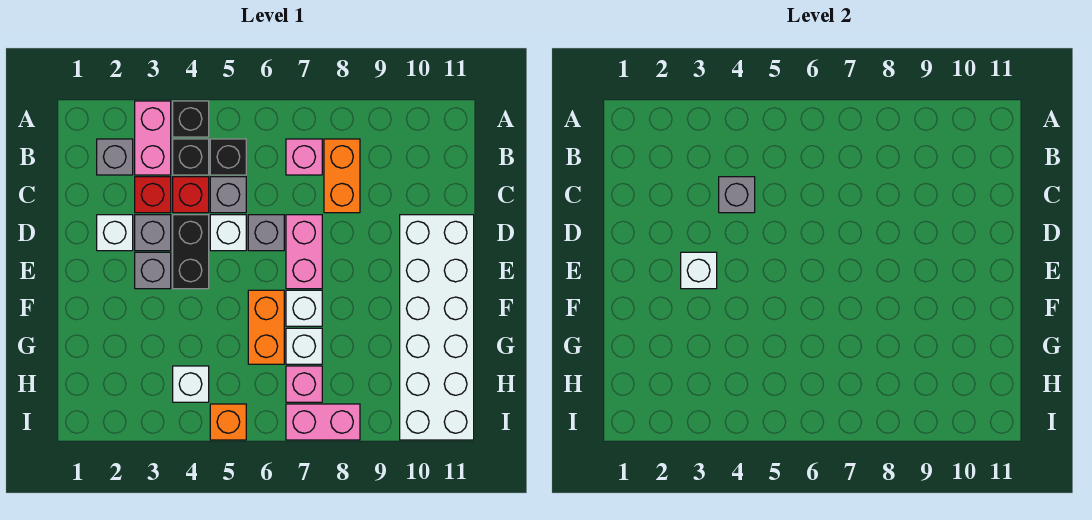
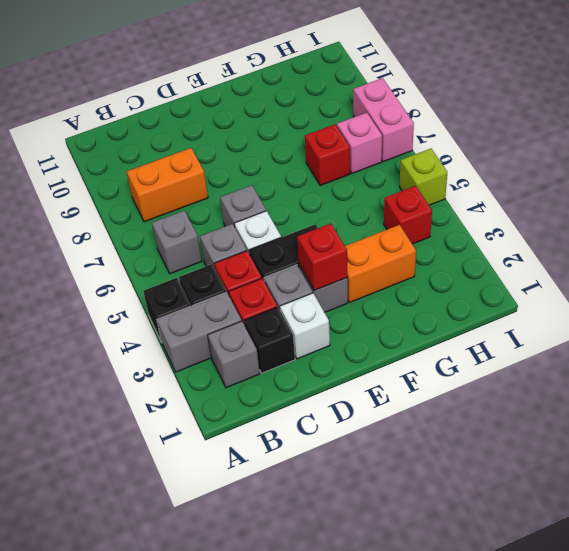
pink 1x2 brick [135,101,171,175] -> grey 1x2 brick [157,292,241,372]
black 1x1 brick [210,139,246,175] -> black 1x1 brick moved to [244,307,295,373]
pink 1x1 brick [286,139,322,175] -> none
grey 1x1 brick [719,177,755,213] -> grey 1x1 brick moved to [152,211,202,274]
pink 1x2 brick [286,215,322,289] -> none
white 2x6 brick [400,215,474,440] -> none
white 1x1 brick [681,252,717,289] -> red 1x1 brick [297,223,347,290]
orange 1x2 brick [248,290,284,364] -> orange 1x2 brick moved to [345,225,416,303]
white 1x1 brick [286,290,322,326] -> none
white 1x1 brick [286,328,322,364] -> red 1x1 brick [305,124,350,186]
white 1x1 brick [173,366,209,402] -> red 1x1 brick [384,186,432,244]
orange 1x1 brick [210,404,246,440] -> lime 1x1 brick [400,149,447,205]

